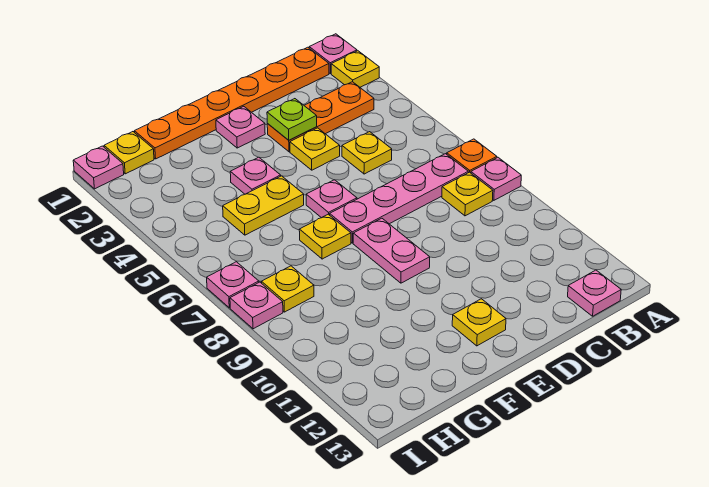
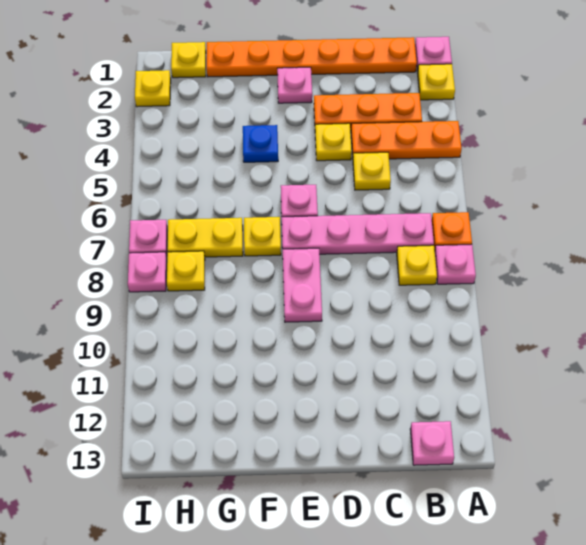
none -> orange 1x3 plate [351,121,462,159]
lime 1x1 plate [267,99,317,140] -> none
yellow 1x1 plate [452,299,506,346] -> yellow 1x1 plate moved to [135,70,171,107]
pink 1x1 plate [230,157,281,194] -> blue 1x1 plate [243,125,278,162]
yellow 1x2 plate [223,176,304,235] -> yellow 1x2 plate moved to [167,218,243,257]
pink 1x1 plate [73,146,124,189] -> none

